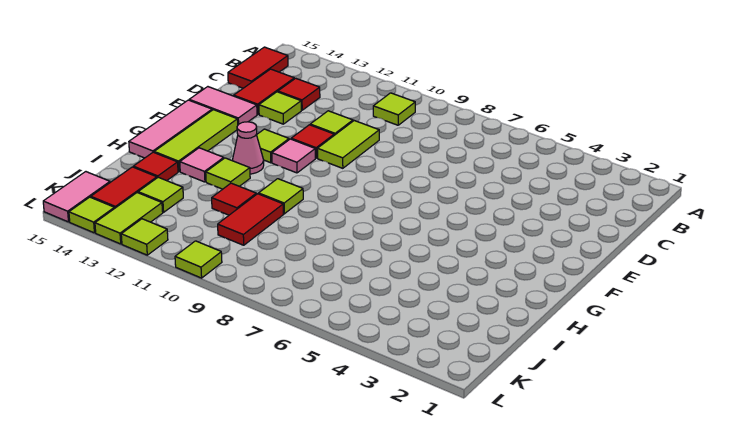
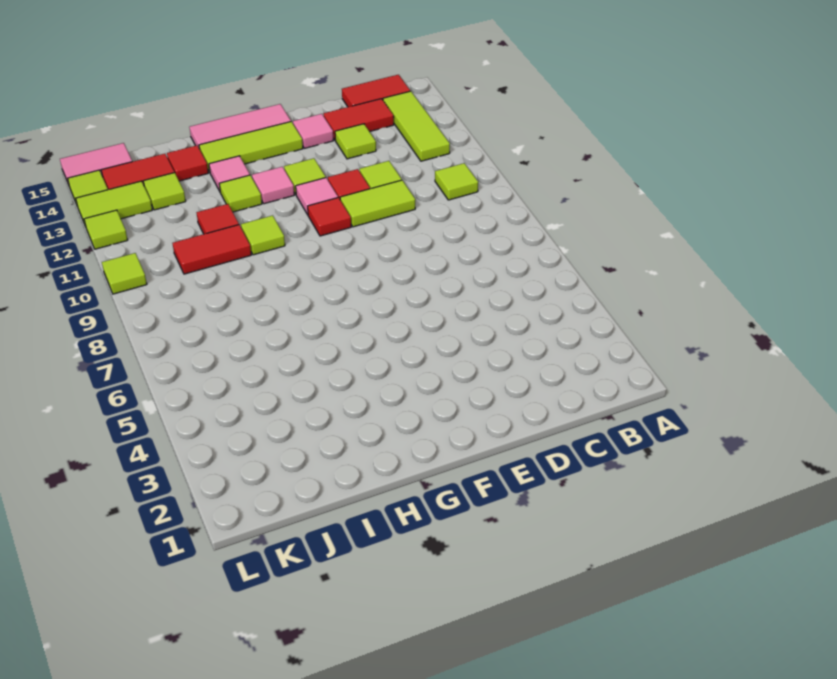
none -> lime 1x3 tile [383,91,450,161]
red 1x1 tile [278,78,320,110] -> red 1x1 tile moved to [308,198,351,236]
pink 1x2 tile [189,87,257,125] -> pink 1x1 tile [293,114,334,148]
pink 1x1 cone [232,122,264,174] -> pink 1x1 tile [252,167,294,204]

